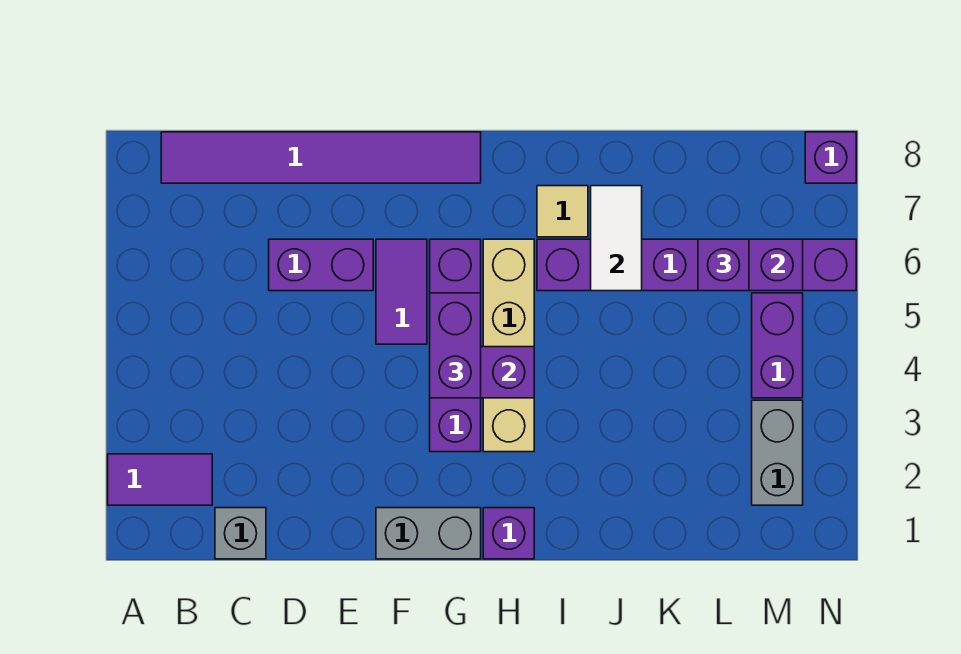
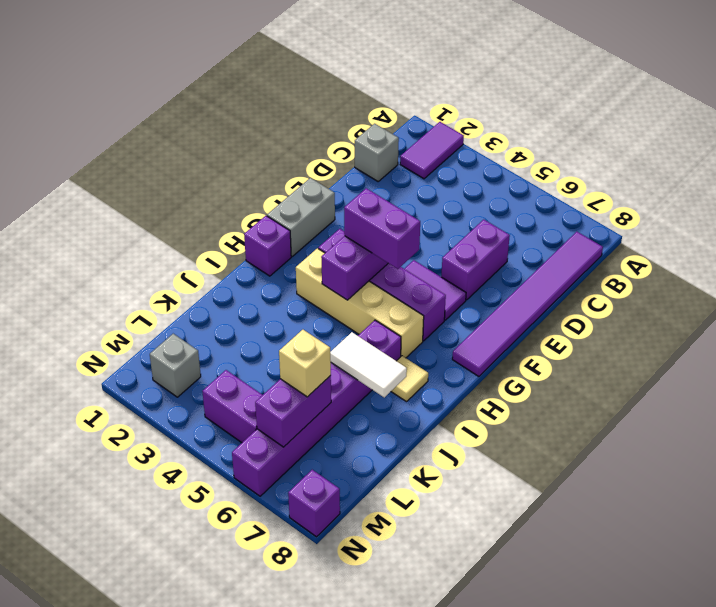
purple 1x1 brick [698,239,749,291] -> tan 1x1 brick [279,330,331,397]
grey 1x2 brick [752,400,803,505] -> grey 1x1 brick [150,334,201,397]

